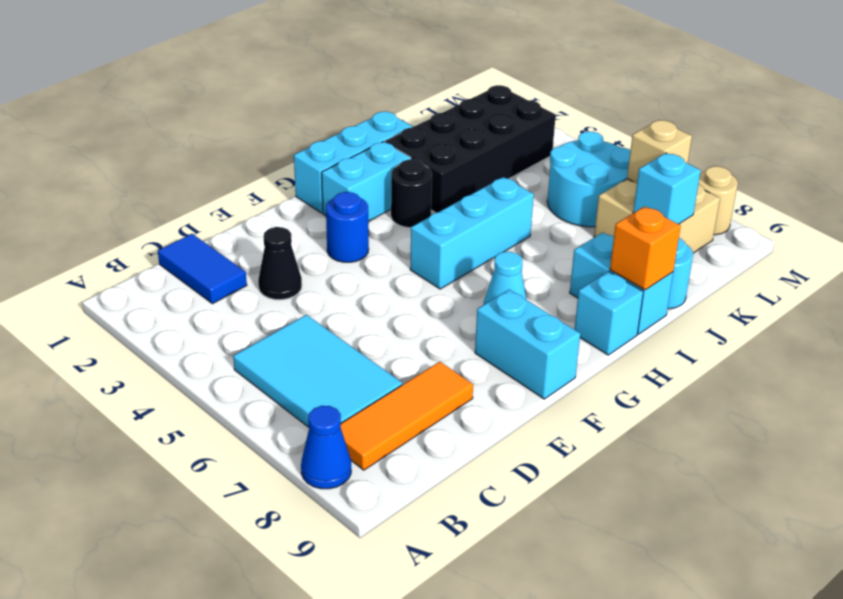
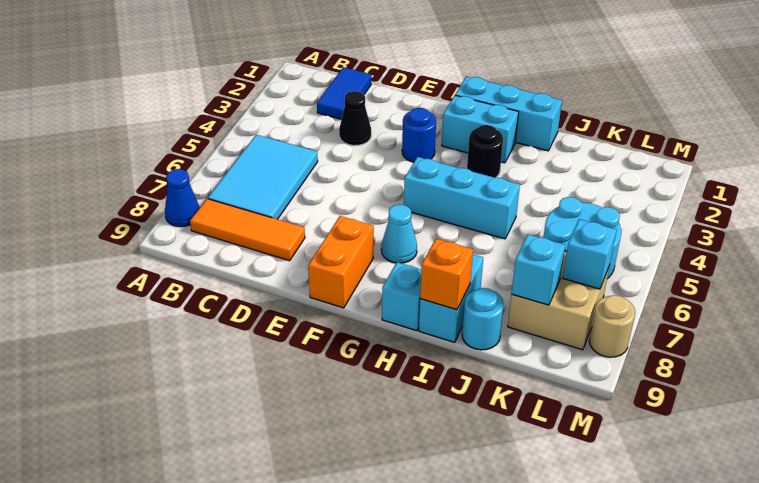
cyan 1x2 brick [475,290,580,399] -> orange 1x2 brick [308,216,374,308]
black 2x4 brick [385,85,556,213] -> none
tan 1x1 brick [627,120,692,183] -> cyan 1x1 brick [563,219,616,289]

